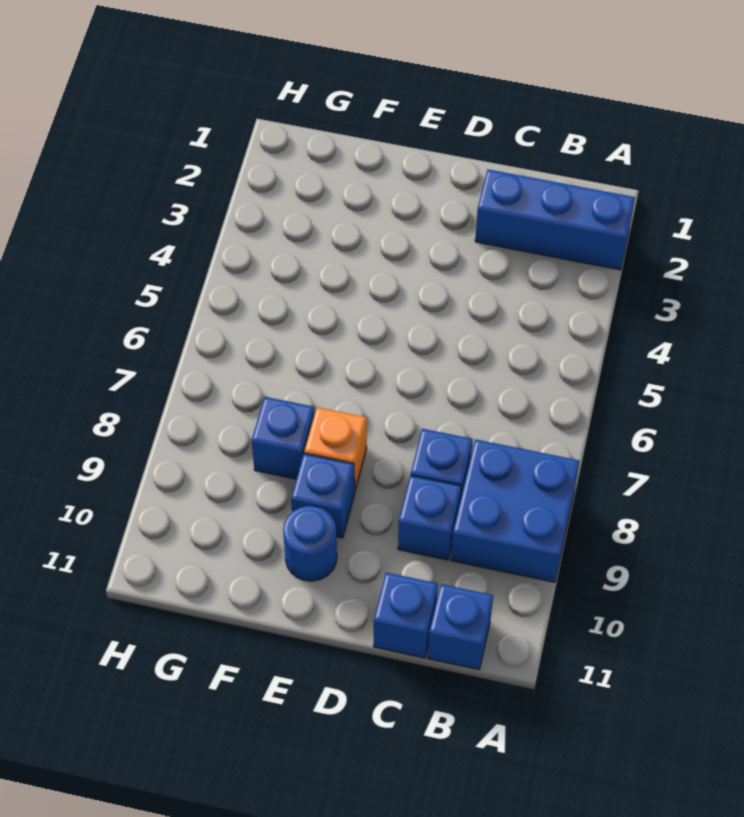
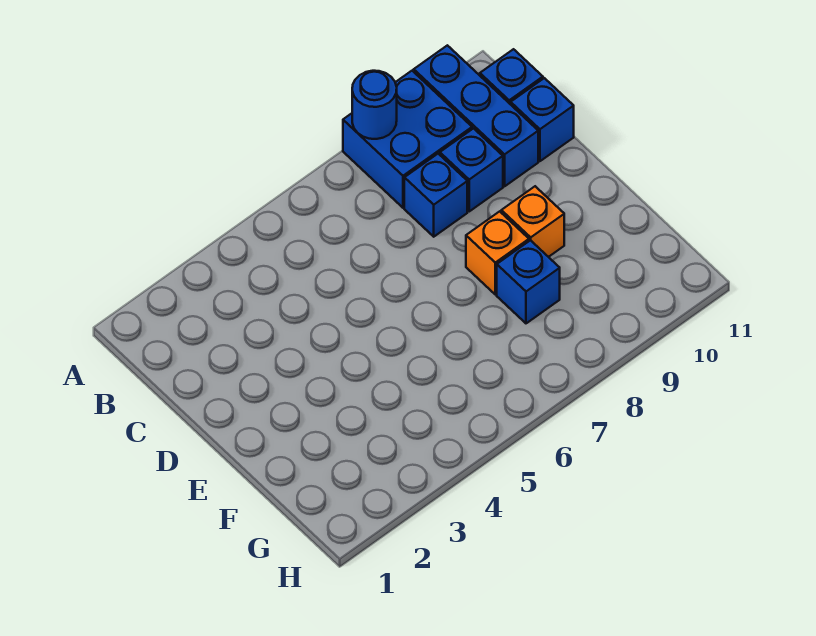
blue 1x3 brick [475,169,635,270] -> blue 1x3 brick moved to [414,45,538,186]
blue 1x1 brick [291,454,355,538] -> orange 1x1 brick [501,186,564,257]
blue 1x1 round brick [283,506,337,581] -> blue 1x1 round brick moved to [352,71,397,139]

